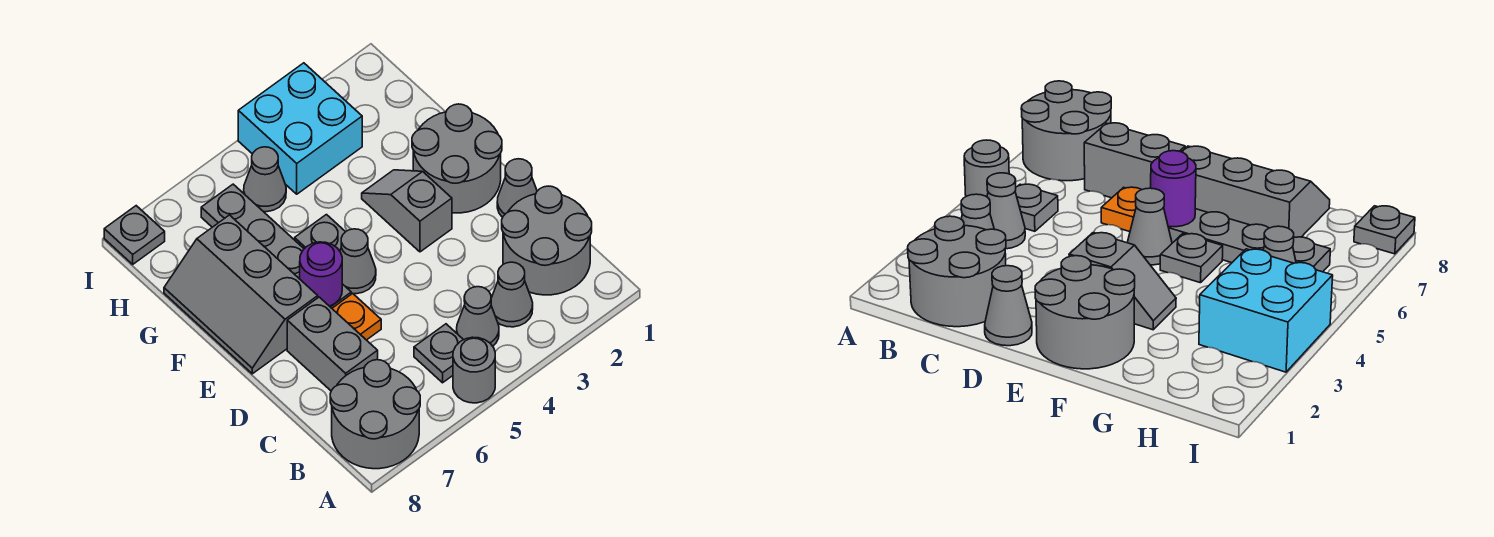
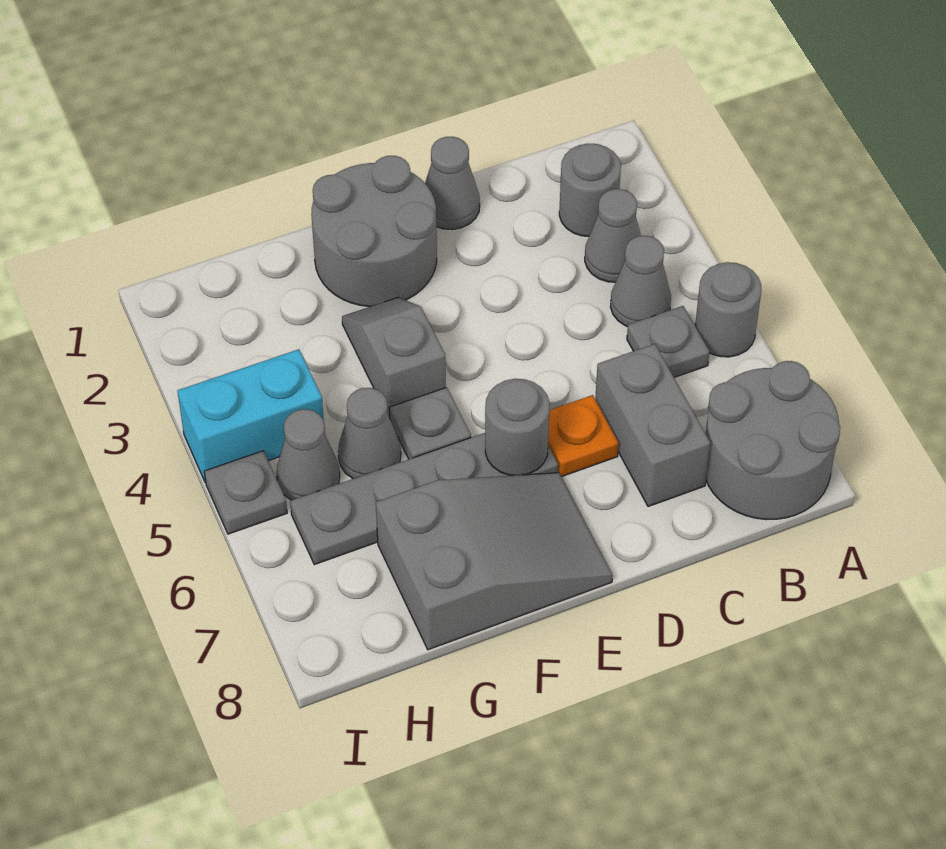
grey 2x2 round brick [502,186,592,295] -> grey 1x1 round brick [559,144,621,236]
grey 1x2 brick [287,297,378,391] -> grey 1x2 brick turned to [595,344,710,507]
grey 1x2 slope [362,170,452,252] -> grey 1x2 slope turned to [342,297,446,418]
grey 1x1 cone [340,229,376,294] -> grey 1x1 cone moved to [338,388,401,479]
purple 1x1 round brick [300,242,342,306] -> grey 1x1 round brick [485,379,550,476]
grey 2x3 slope [164,215,318,374] -> grey 2x3 slope turned to [376,473,613,650]
cyan 2x2 brick [238,63,362,194] -> cyan 1x2 brick [178,349,324,483]
grey 1x1 plate [104,206,165,264] -> grey 1x1 plate moved to [204,451,287,534]

